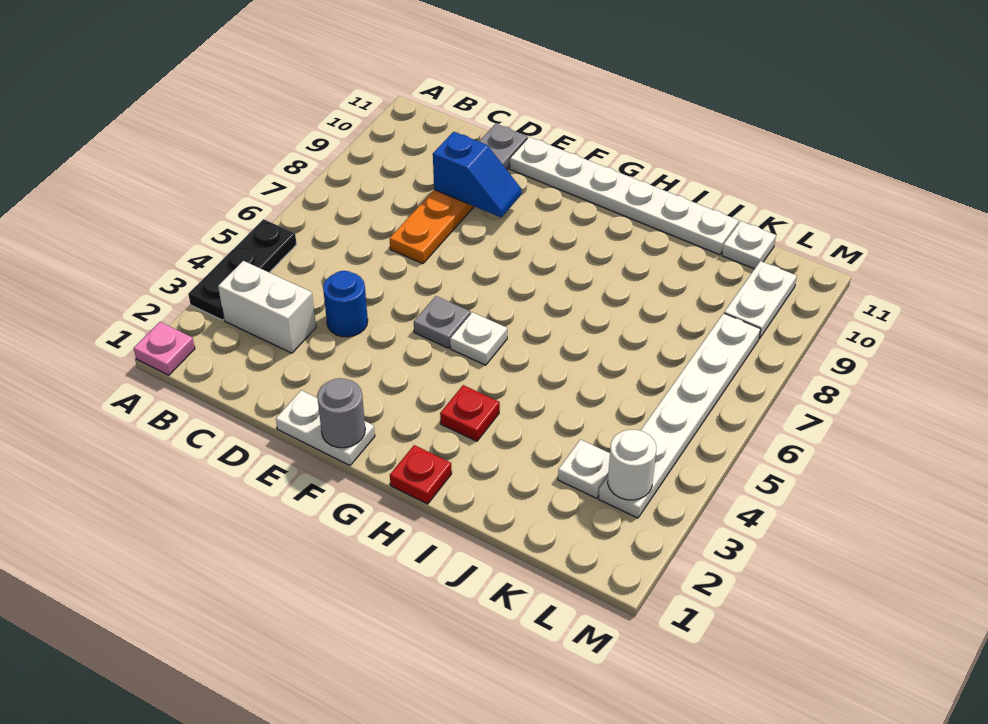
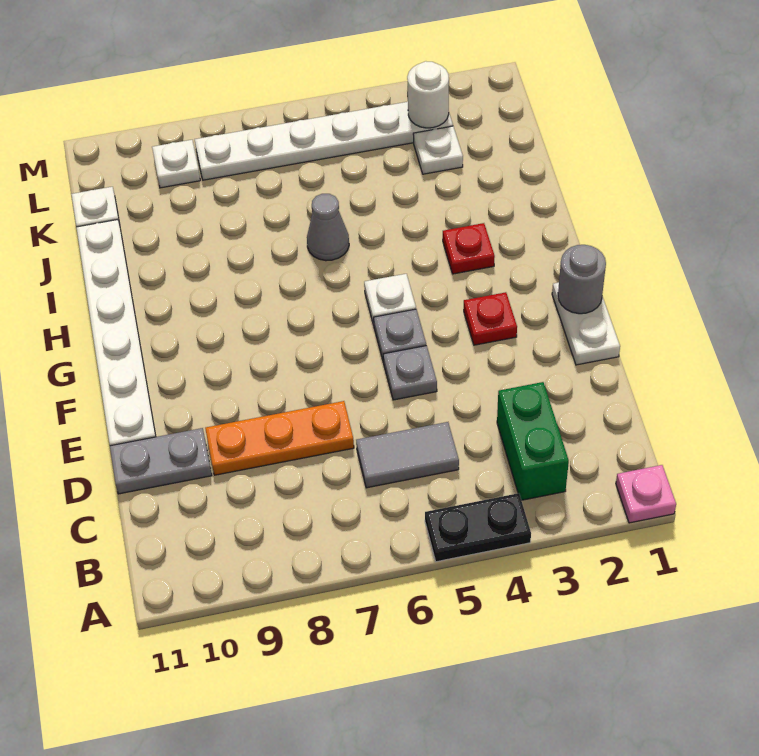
black 1x3 plate [188,219,297,320] -> black 1x2 plate [425,493,531,562]
white 1x2 brick [218,261,316,353] -> green 1x2 brick [497,382,569,500]
none -> grey 1x2 tile [356,422,459,488]
blue 1x1 round brick [323,271,368,337] -> none
blue 1x2 slope [433,132,521,217] -> none
none -> grey 1x1 plate [383,346,437,400]
red 1x1 plate [390,445,452,504] -> red 1x1 plate moved to [464,292,517,345]
none -> grey 1x1 cone [307,194,349,261]
white 1x2 plate [724,261,797,339] -> white 1x1 plate [152,140,200,188]

